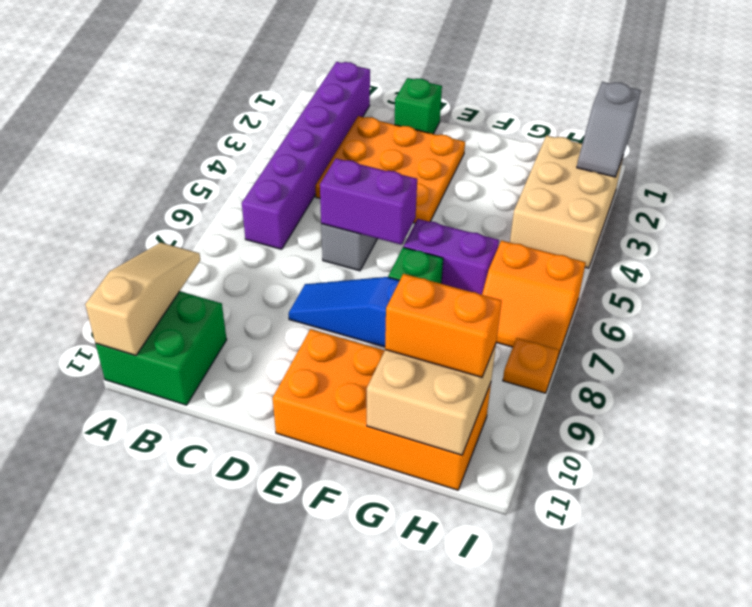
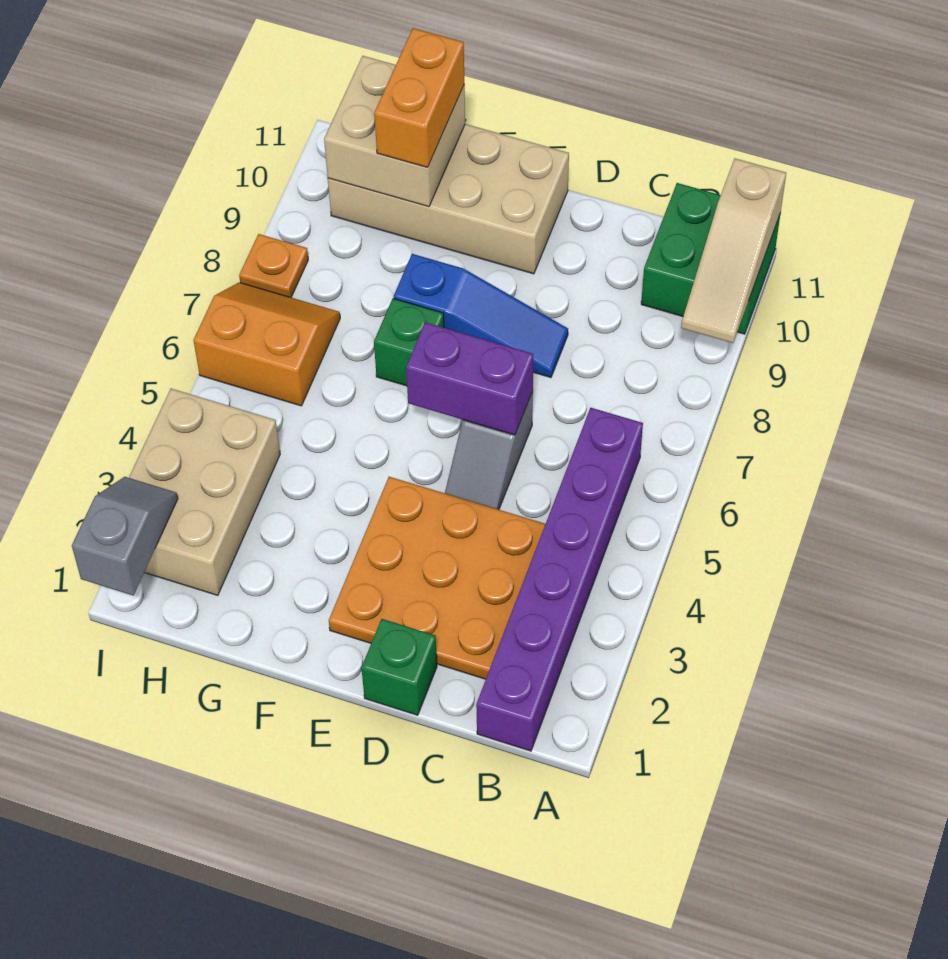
orange 2x4 brick [273,329,491,490] -> tan 2x4 brick [328,124,569,274]
purple 1x2 brick [404,219,499,295] -> none
orange 1x2 brick [385,274,502,377] -> orange 1x2 brick turned to [374,28,464,167]

